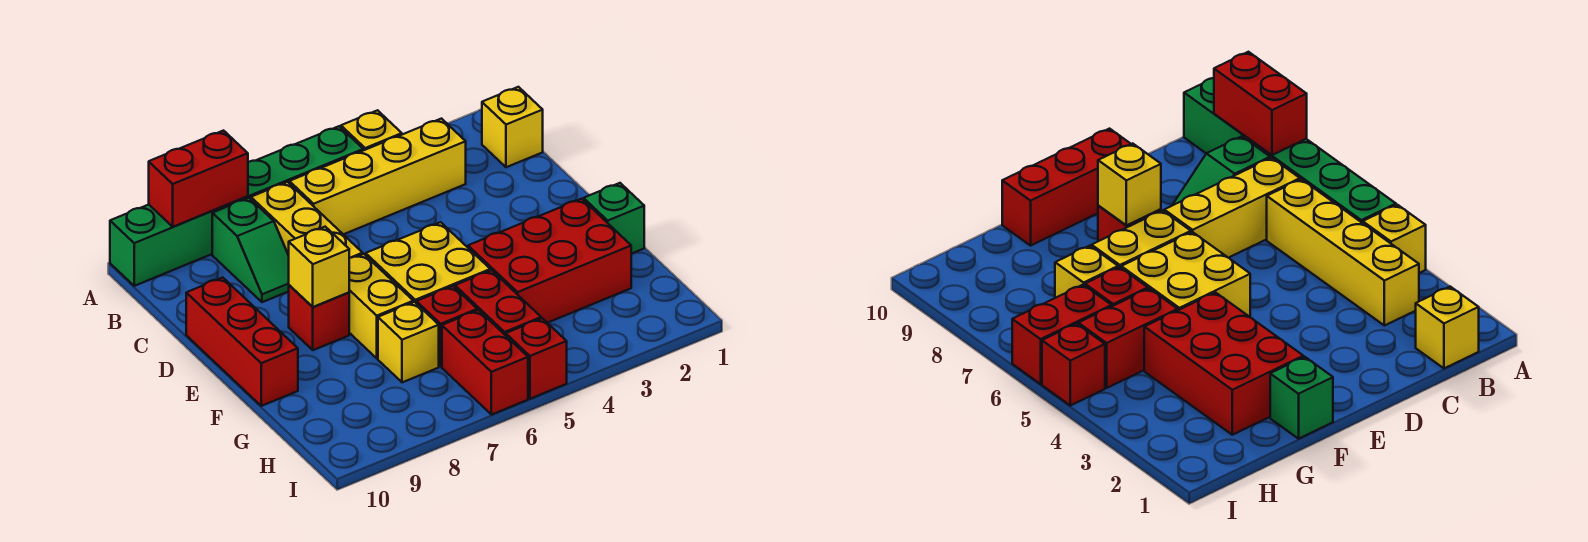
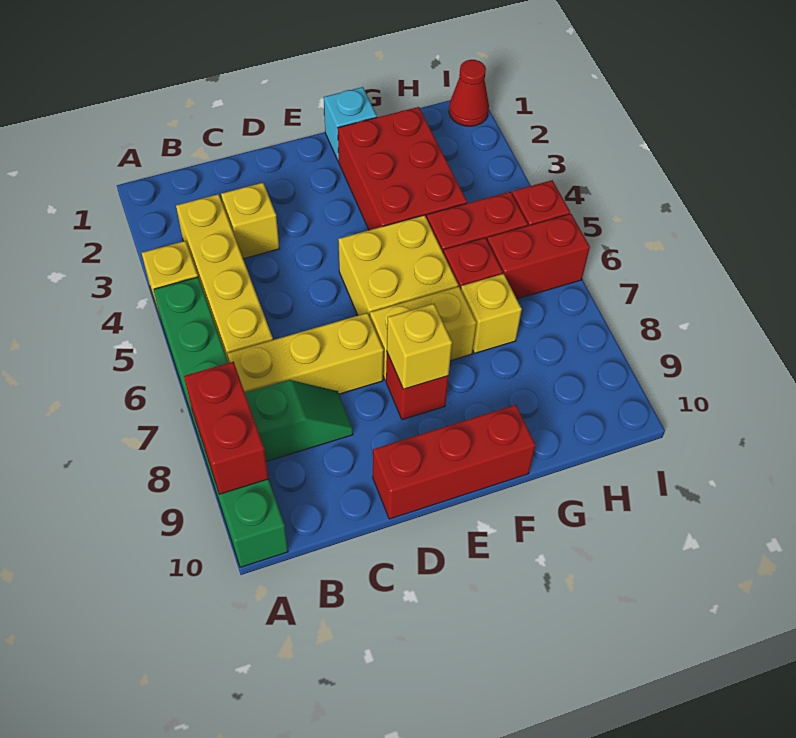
yellow 1x1 brick [482,87,543,167] -> yellow 1x1 brick moved to [221,183,279,259]
green 1x1 brick [584,183,644,254] -> cyan 1x1 brick [324,87,377,161]
none -> red 1x1 cone [449,60,489,126]

